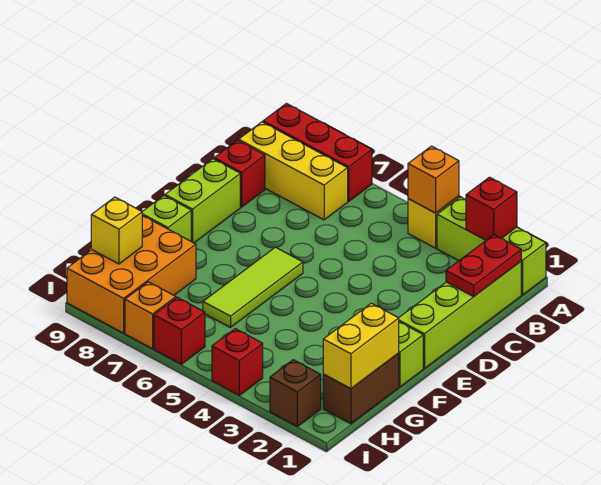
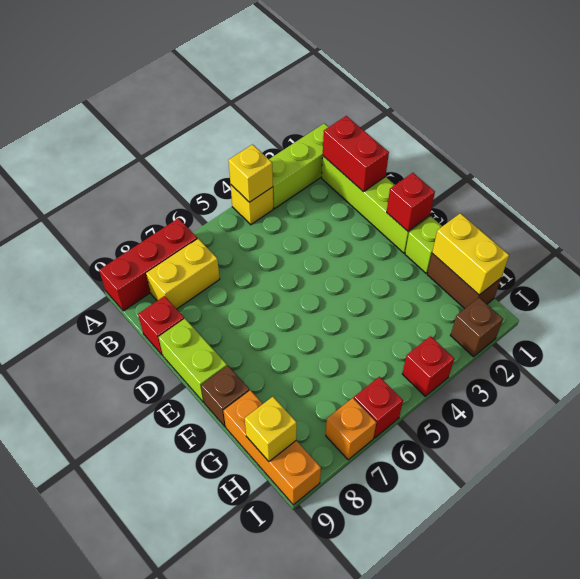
red 1x1 brick [466,177,517,240] -> red 1x1 brick moved to [387,173,435,231]
orange 1x1 brick [408,146,459,213] -> yellow 1x1 brick [228,145,273,202]
red 1x2 plate [446,235,521,296] -> red 1x2 brick [323,116,389,192]
yellow 1x3 brick [239,122,348,220] -> yellow 1x2 brick [146,239,220,309]
lime 1x3 tile [203,247,303,327] -> none
lime 1x1 brick [142,196,191,241] -> brown 1x1 brick [201,366,249,427]
orange 2x3 brick [67,215,196,333] -> orange 1x3 brick [223,390,321,505]

